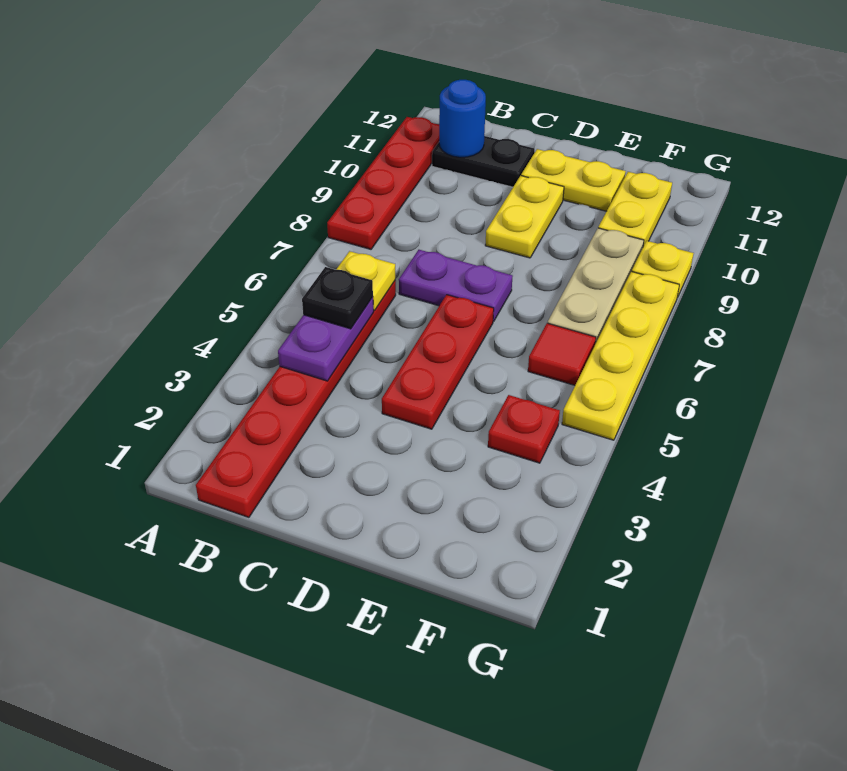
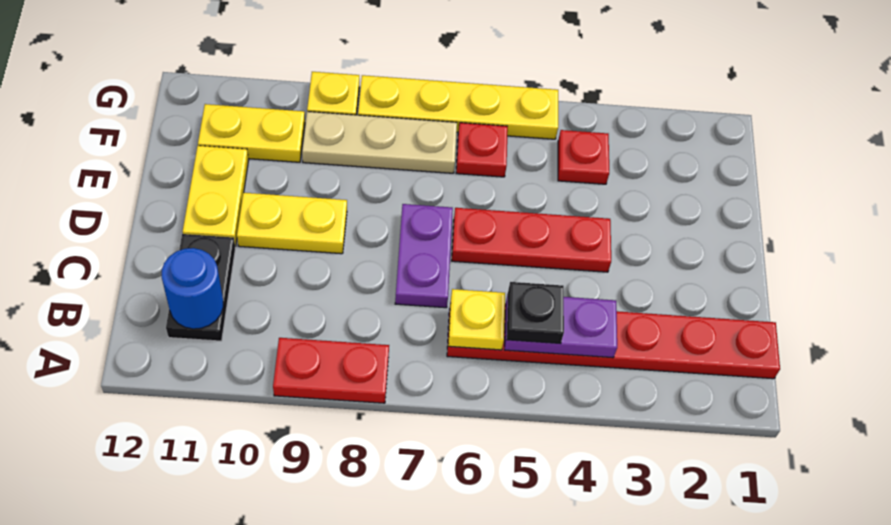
red 1x4 plate [327,117,439,249] -> red 1x2 plate [273,338,389,403]
red 1x1 tile [528,323,596,385] -> red 1x1 plate [456,123,508,177]

